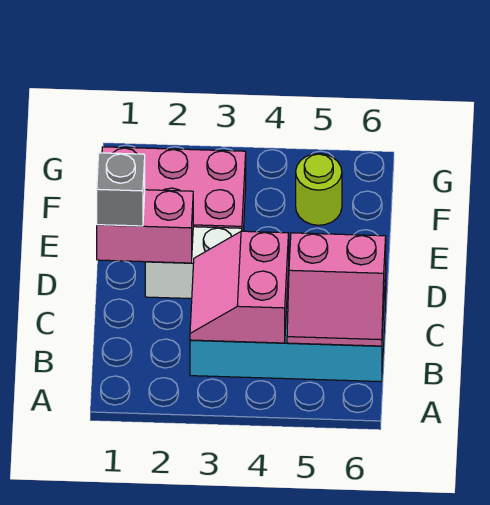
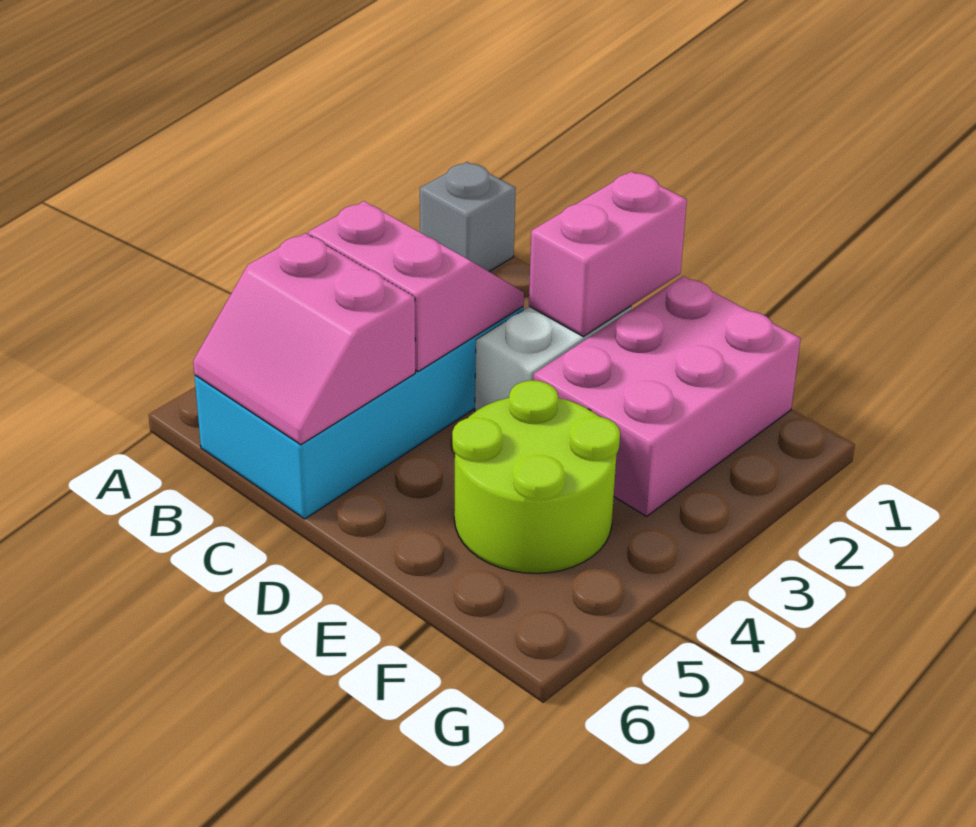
pink 2x2 slope [287,233,386,346] -> pink 2x2 slope turned to [193,233,415,445]
grey 1x1 brick [97,153,145,226] -> grey 1x1 brick moved to [420,162,516,271]
lime 1x1 round brick [296,154,342,225] -> lime 2x2 round brick [452,380,620,573]

